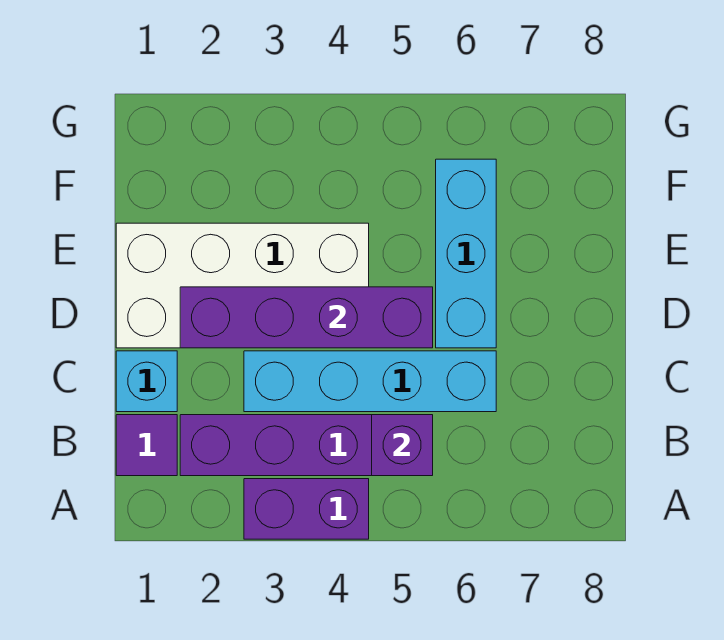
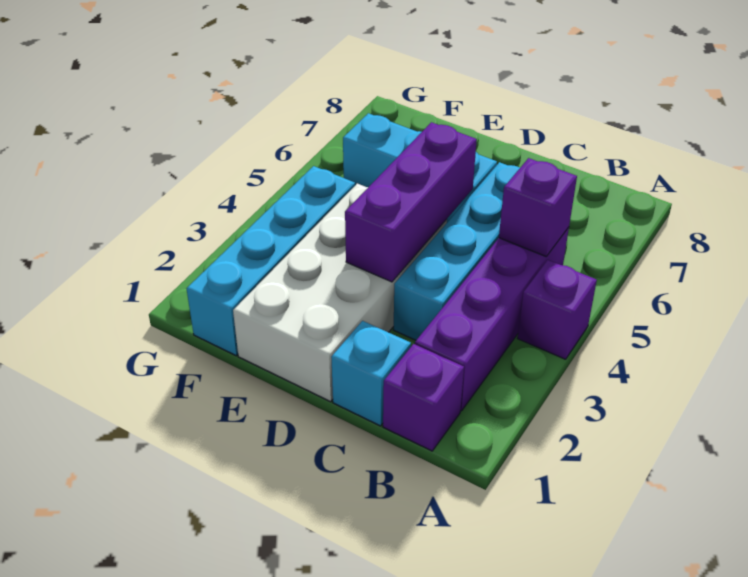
purple 1x2 brick [244,479,369,539] -> purple 1x1 brick [517,260,597,359]
purple 1x1 tile [116,415,177,476] -> purple 1x1 brick [383,344,464,451]
purple 1x4 brick [180,287,433,348] -> purple 1x3 brick [345,122,477,282]
none -> cyan 1x4 brick [187,166,355,355]

